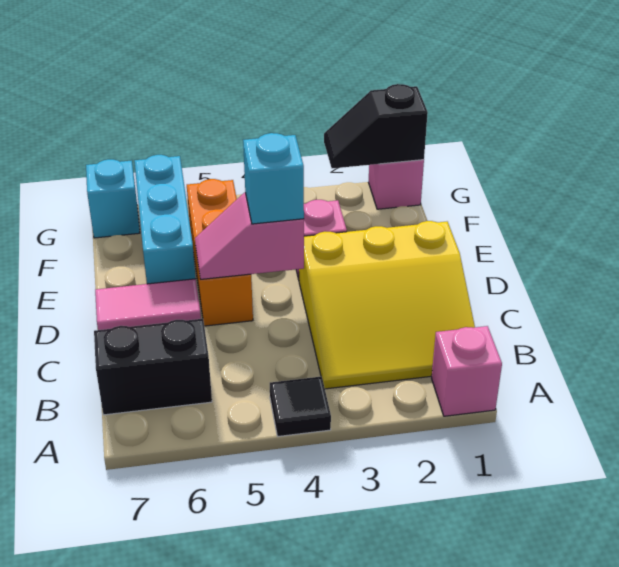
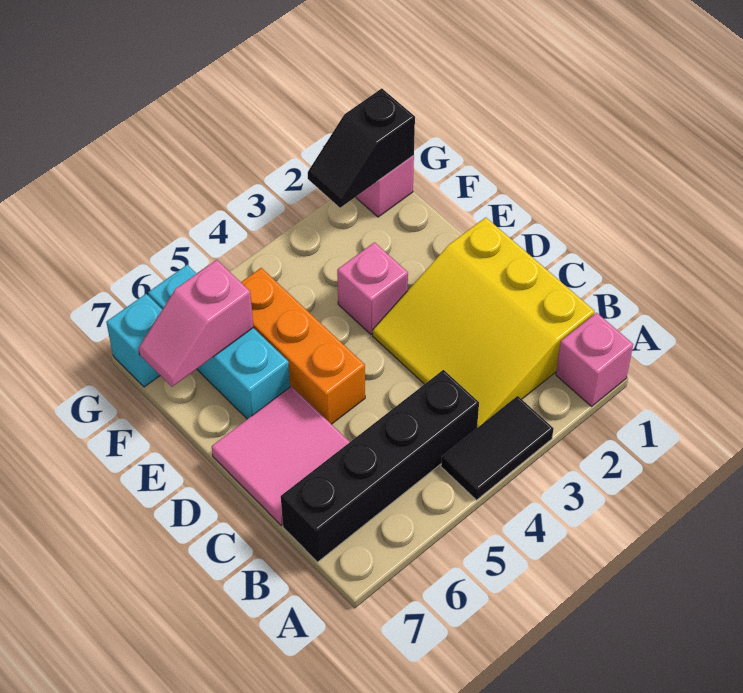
black 1x1 tile [270,376,331,436] -> black 1x2 tile [441,396,554,500]
yellow 3x3 slope [299,221,475,389] -> yellow 3x3 slope turned to [373,217,595,428]
black 1x2 brick [94,319,212,415] -> black 1x4 brick [281,370,479,562]
pink 1x2 slope [195,193,304,280] -> pink 1x2 slope moved to [139,260,253,387]
cyan 1x1 brick [243,133,304,224] -> none
pink 1x2 tile [95,279,201,330] -> pink 2x2 tile [212,386,349,525]

